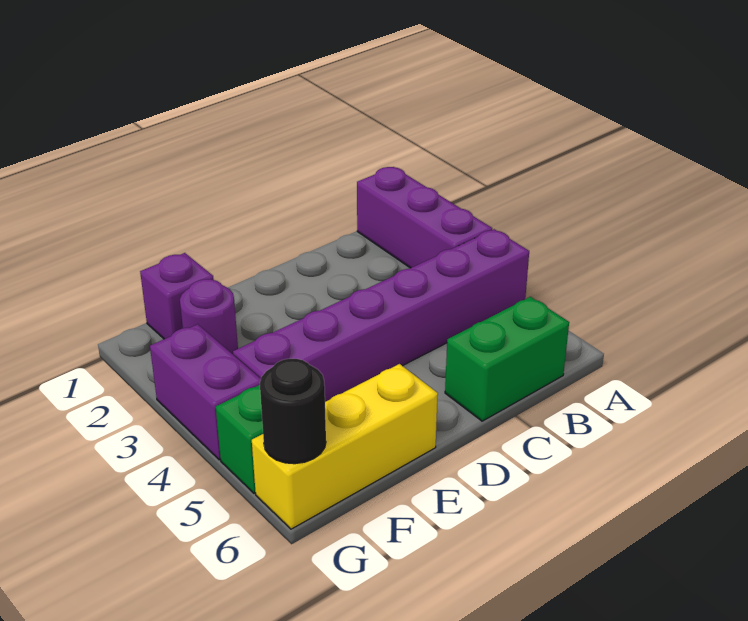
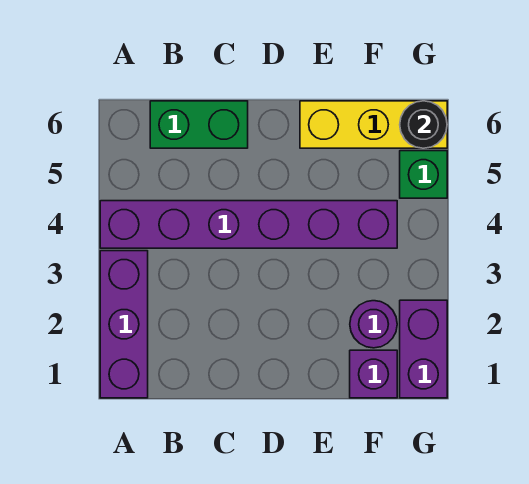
purple 1x2 brick [150,324,261,460] -> purple 1x2 brick moved to [400,300,447,398]

